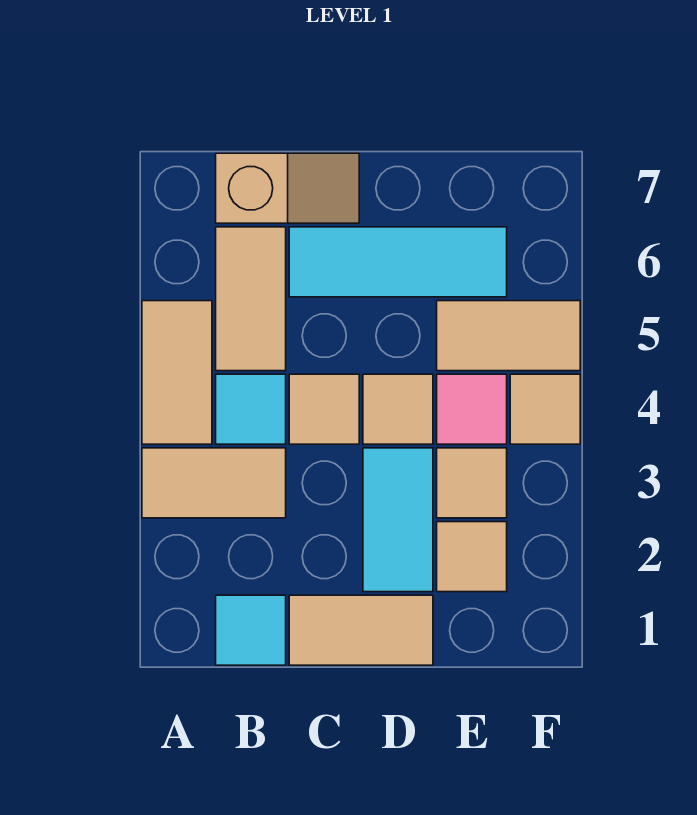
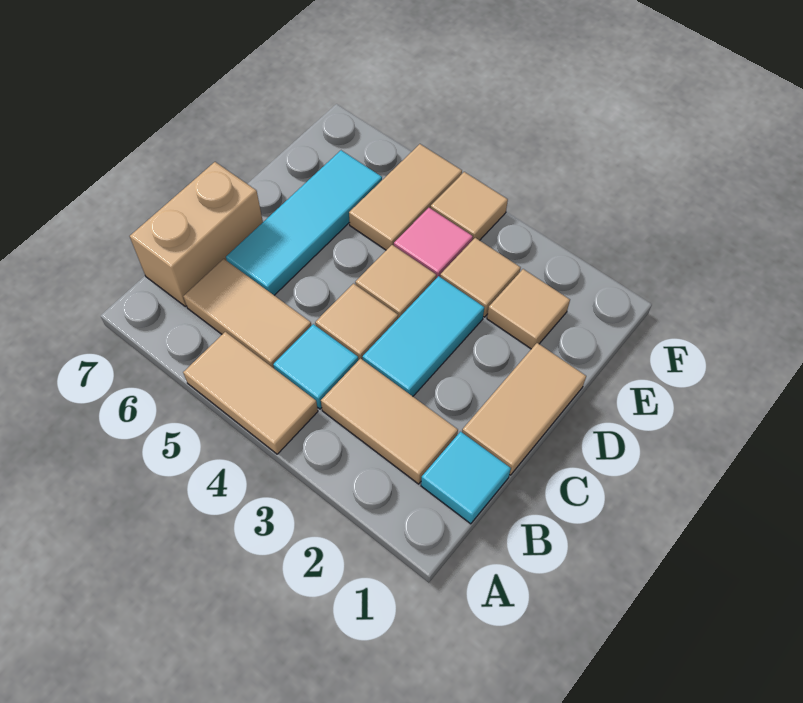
tan 1x2 tile [142,448,286,518] -> tan 1x2 tile turned to [321,358,458,484]
tan 1x2 slope [216,153,359,223] -> tan 1x2 brick [130,162,263,307]
cyan 1x2 tile [363,448,433,592] -> cyan 1x2 tile turned to [362,276,484,396]

